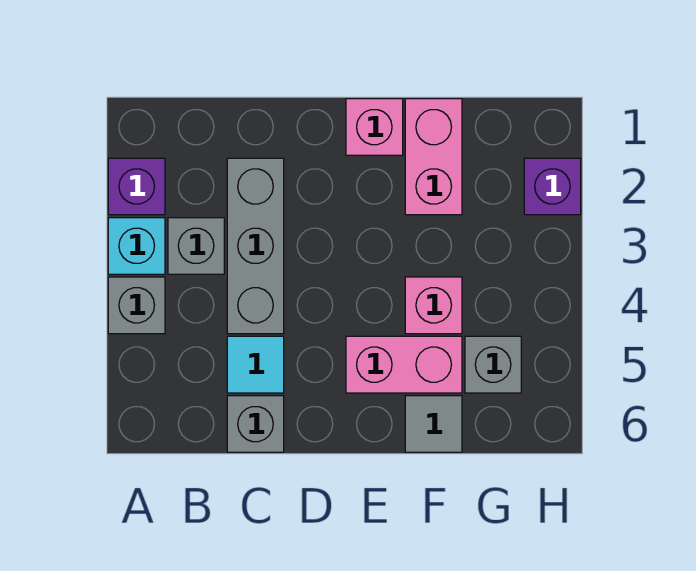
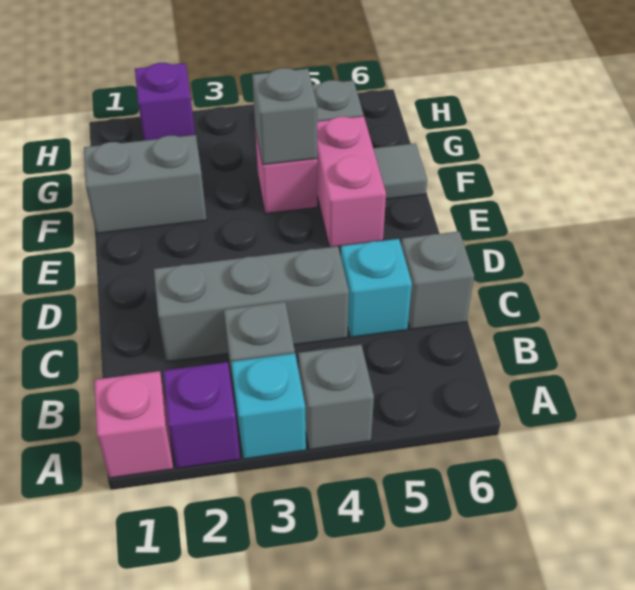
cyan 1x1 tile [227,336,284,393] -> cyan 1x1 brick [341,239,412,337]
pink 1x1 brick [346,99,403,155] -> pink 1x1 brick moved to [95,371,173,478]
pink 1x2 brick [405,99,462,215] -> grey 1x2 brick [84,135,207,233]
none -> grey 1x1 brick [252,68,317,165]

